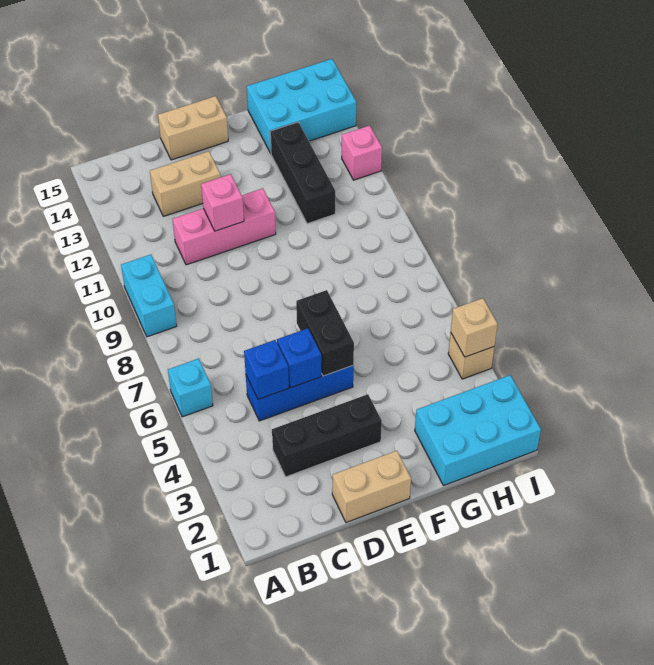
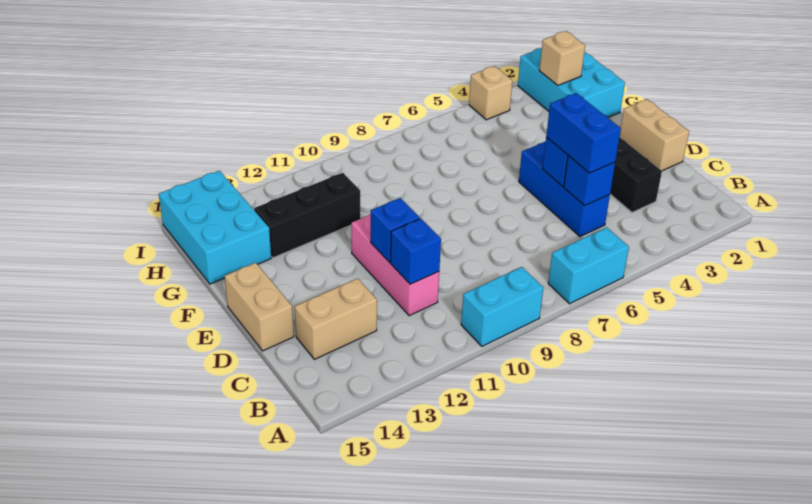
cyan 1x1 brick [168,359,213,417] -> cyan 1x2 brick [548,227,629,304]
none -> blue 1x2 brick [546,93,621,173]
none -> blue 1x1 brick [391,219,441,284]
tan 1x2 brick [150,151,220,216] -> tan 1x2 brick turned to [295,279,377,359]
pink 1x1 brick [201,174,244,231] -> blue 1x1 brick [371,198,420,263]
black 1x2 brick [296,290,354,376] -> none
tan 1x1 brick [451,298,497,357] -> tan 1x1 brick moved to [539,31,585,85]
pink 1x1 brick [342,125,382,180] -> none

